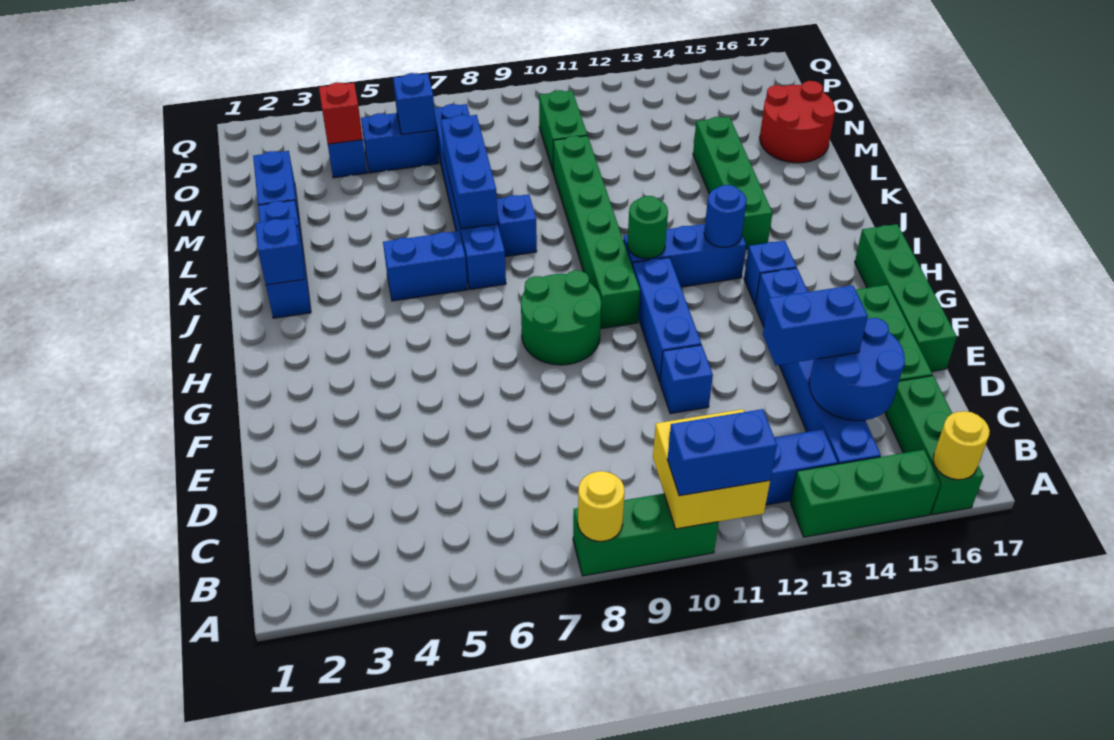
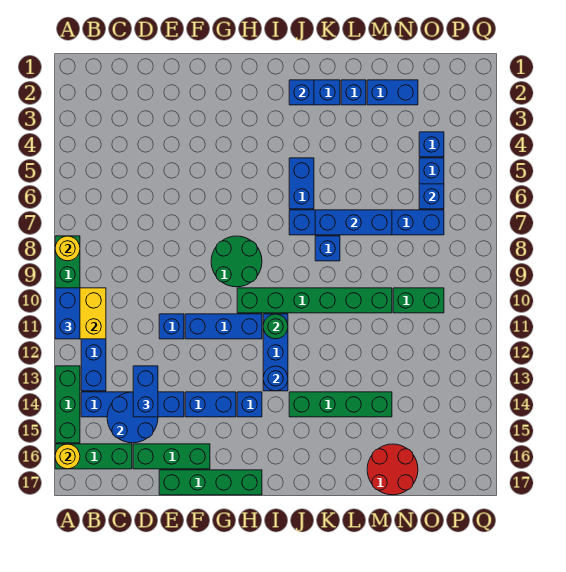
red 1x1 brick [319,82,363,144] -> none

